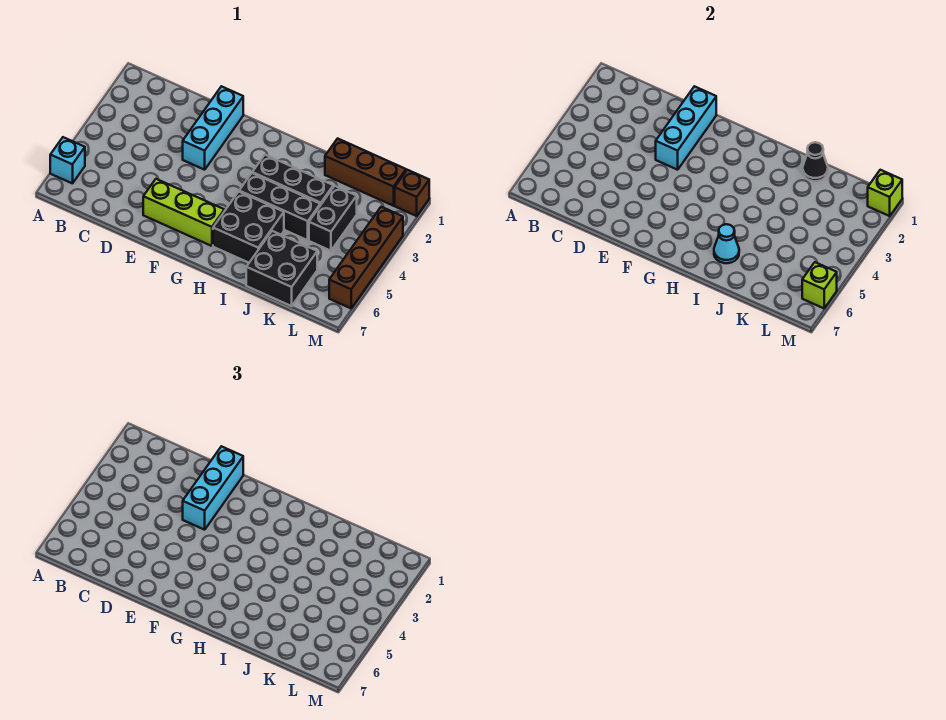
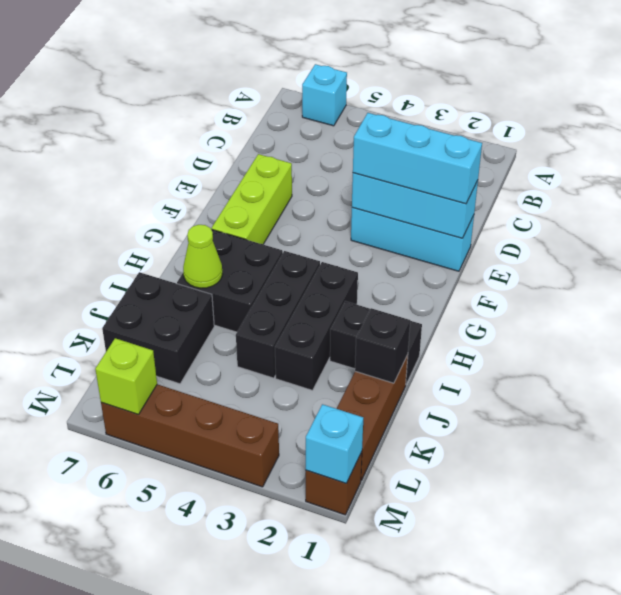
cyan 1x1 cone [714,224,739,263] -> lime 1x1 cone [183,225,223,288]
black 1x1 cone [803,142,828,181] -> black 1x1 brick [355,308,410,383]
black 1x2 brick [309,186,357,251] -> black 1x2 brick moved to [330,301,422,384]
lime 1x1 brick [868,170,902,216] -> cyan 1x1 brick [306,404,363,483]

